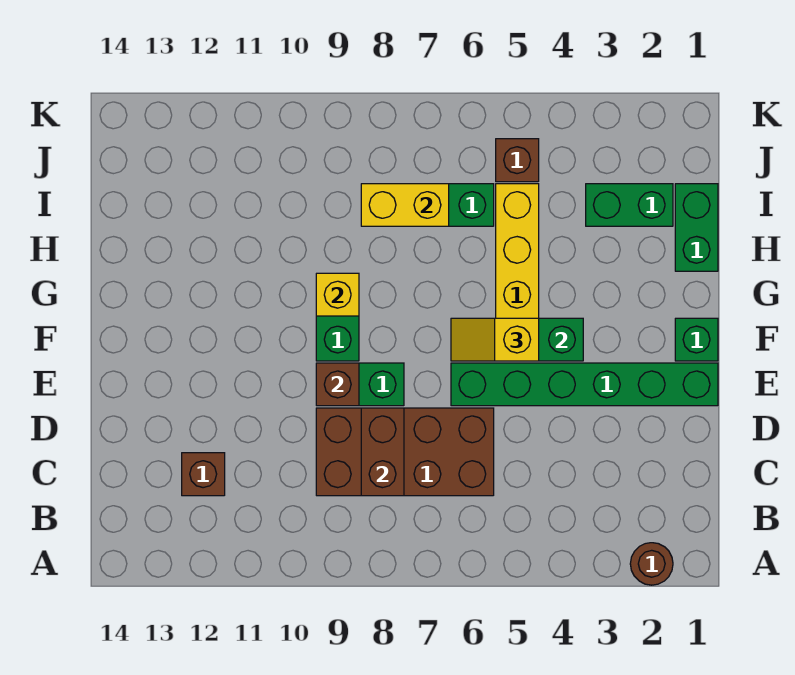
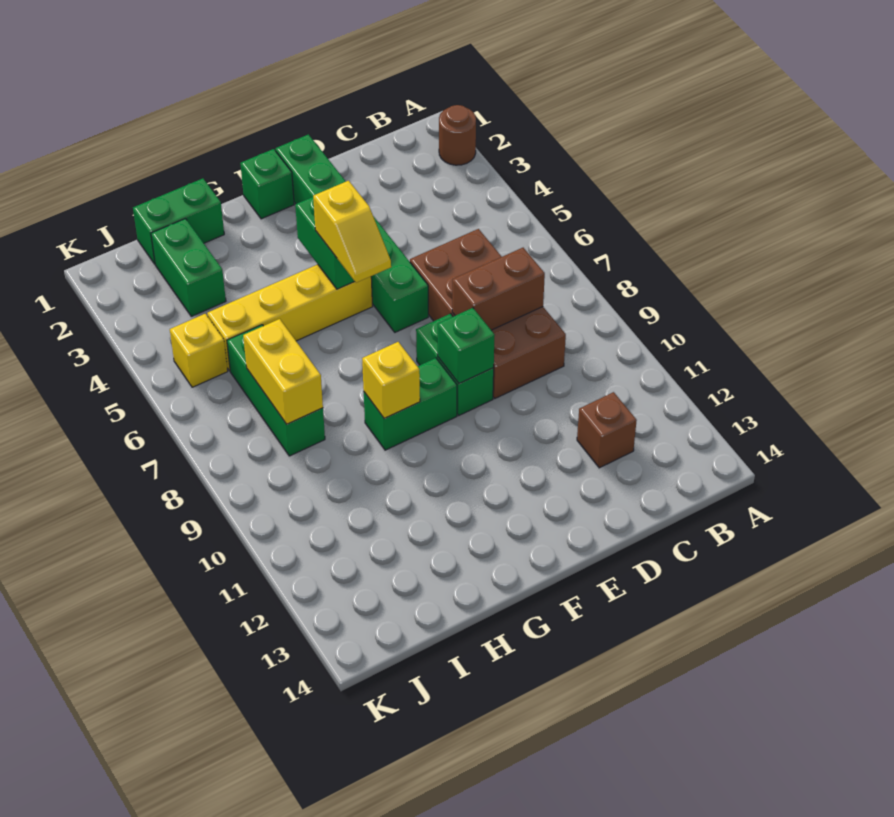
brown 1x1 brick [316,363,359,406] -> green 1x1 brick [438,308,495,384]
brown 1x1 brick [496,139,539,182] -> yellow 1x1 brick [170,314,228,387]

